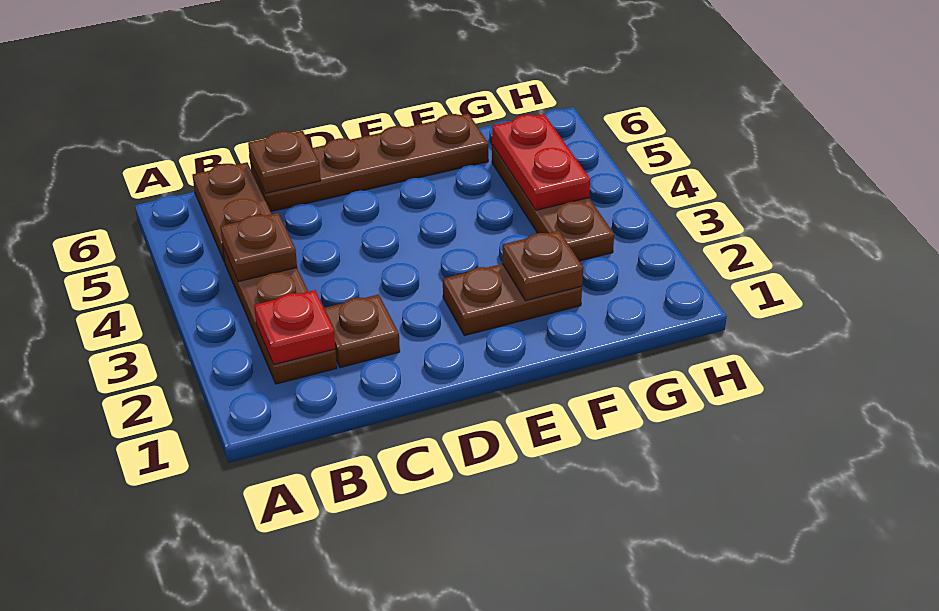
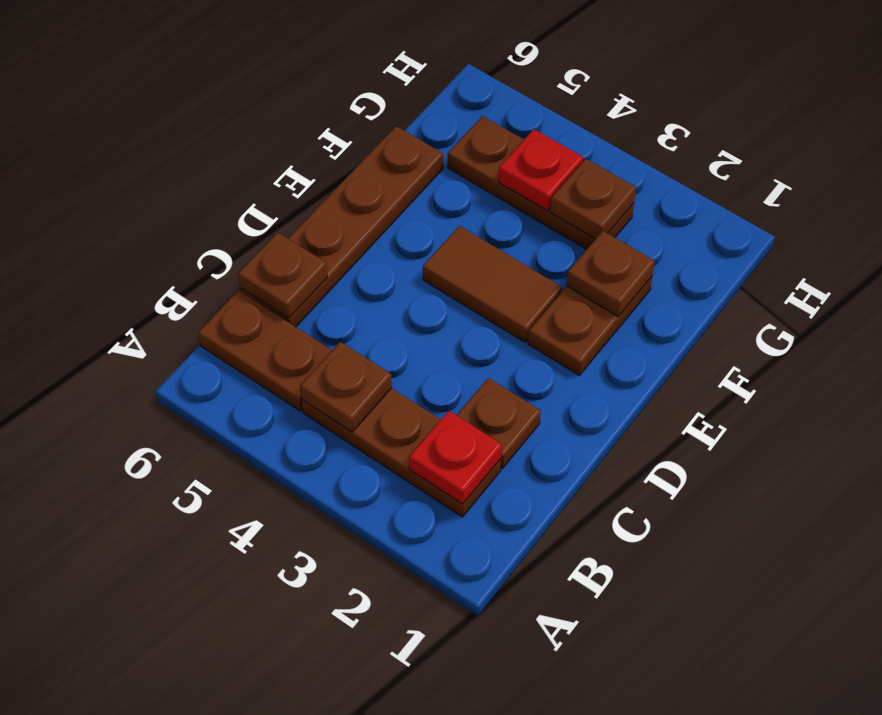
none -> brown 1x2 tile [423,226,562,342]
none -> brown 1x1 plate [550,159,636,239]
red 1x2 plate [492,114,590,210] -> red 1x1 plate [498,129,583,211]

